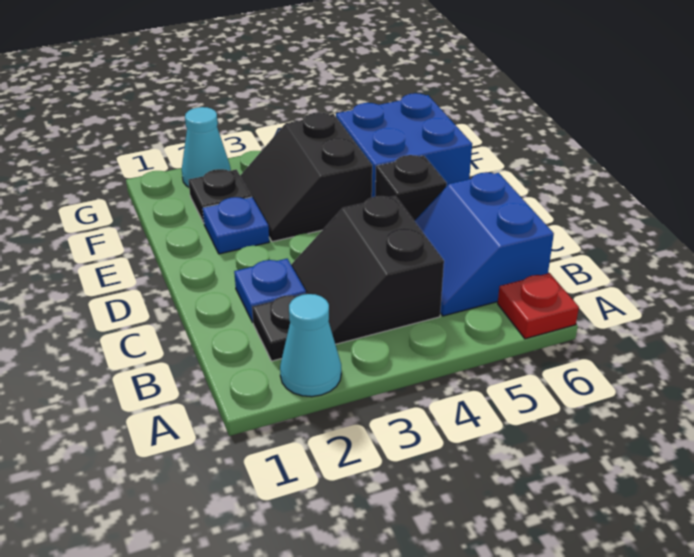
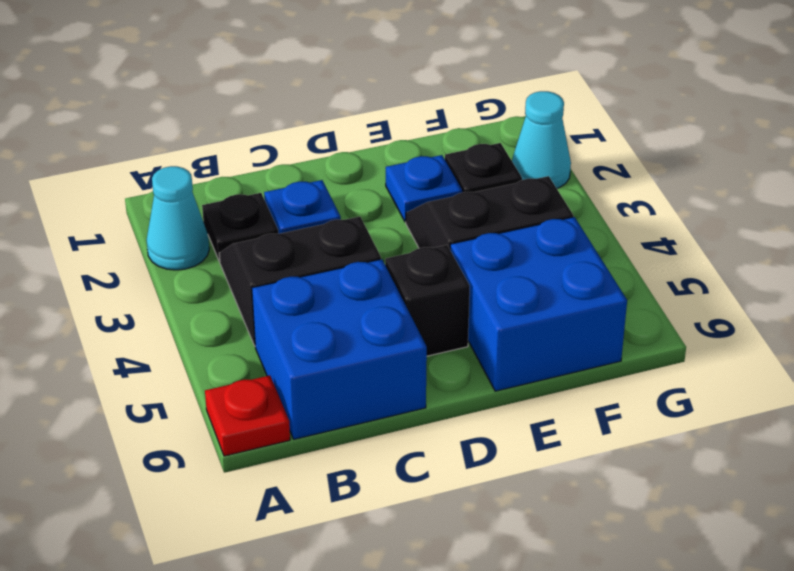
blue 2x2 slope [415,172,554,316] -> blue 2x2 brick [252,259,427,439]

